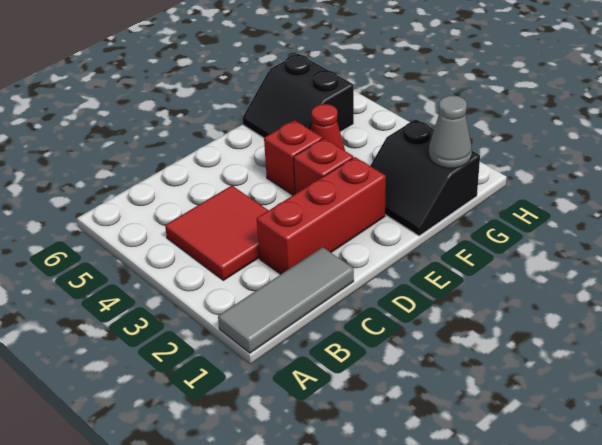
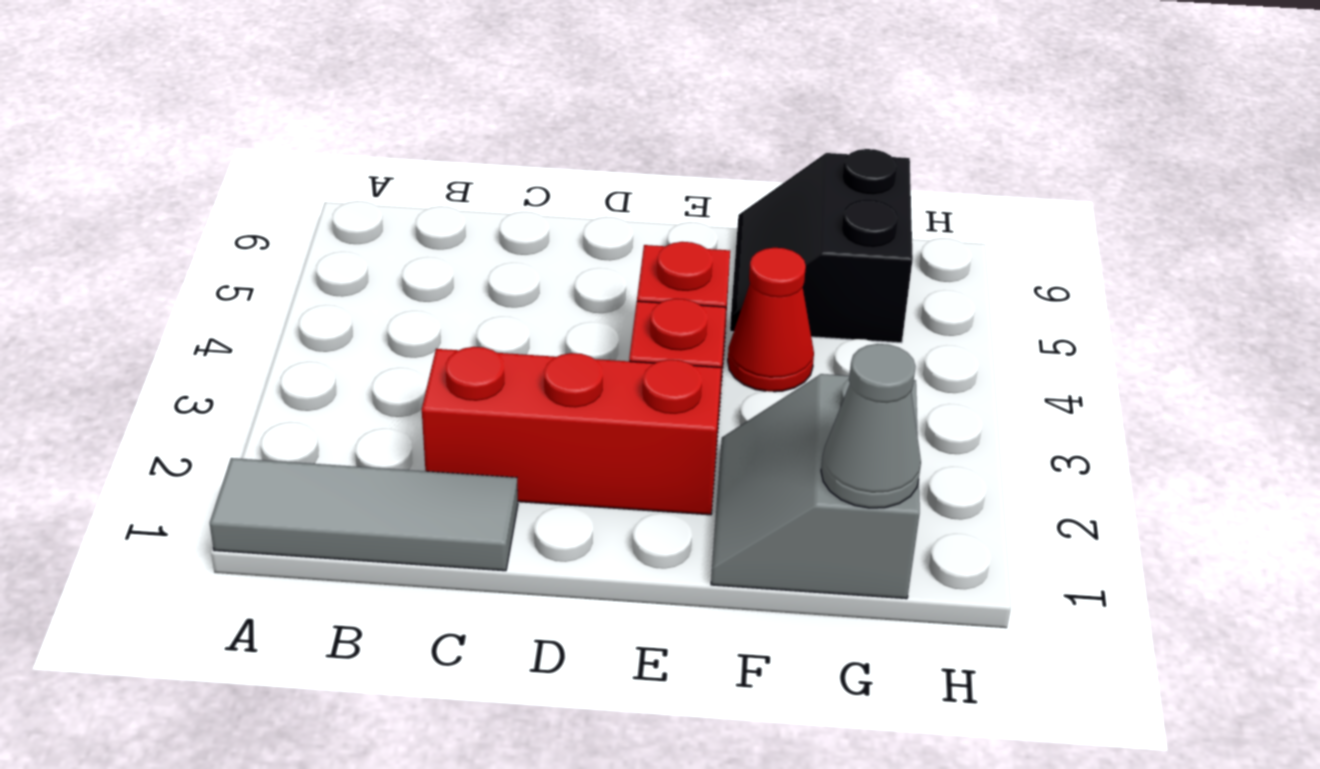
red 2x2 tile [165,186,269,280] -> none
black 2x2 slope [370,119,480,236] -> grey 2x2 slope [711,374,920,599]

